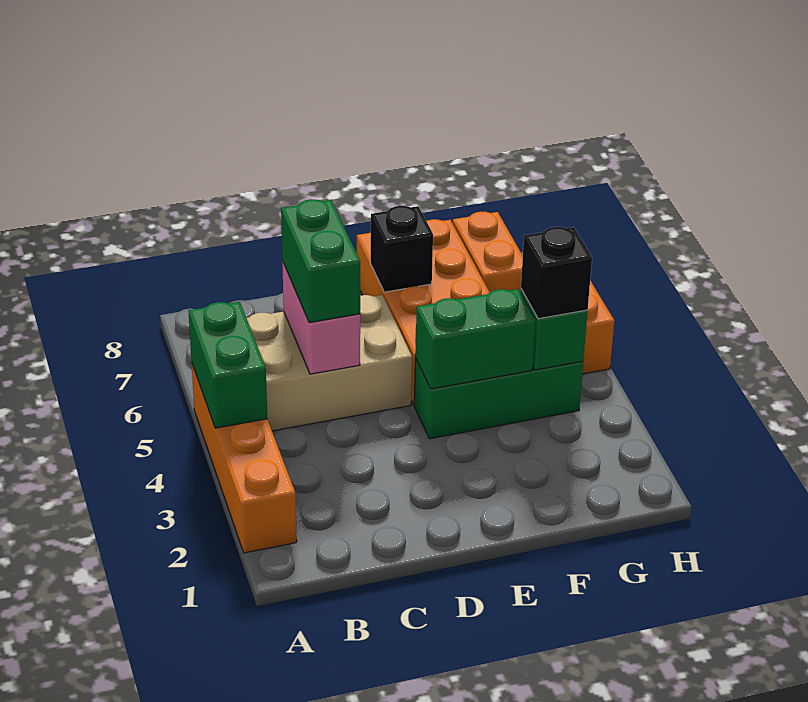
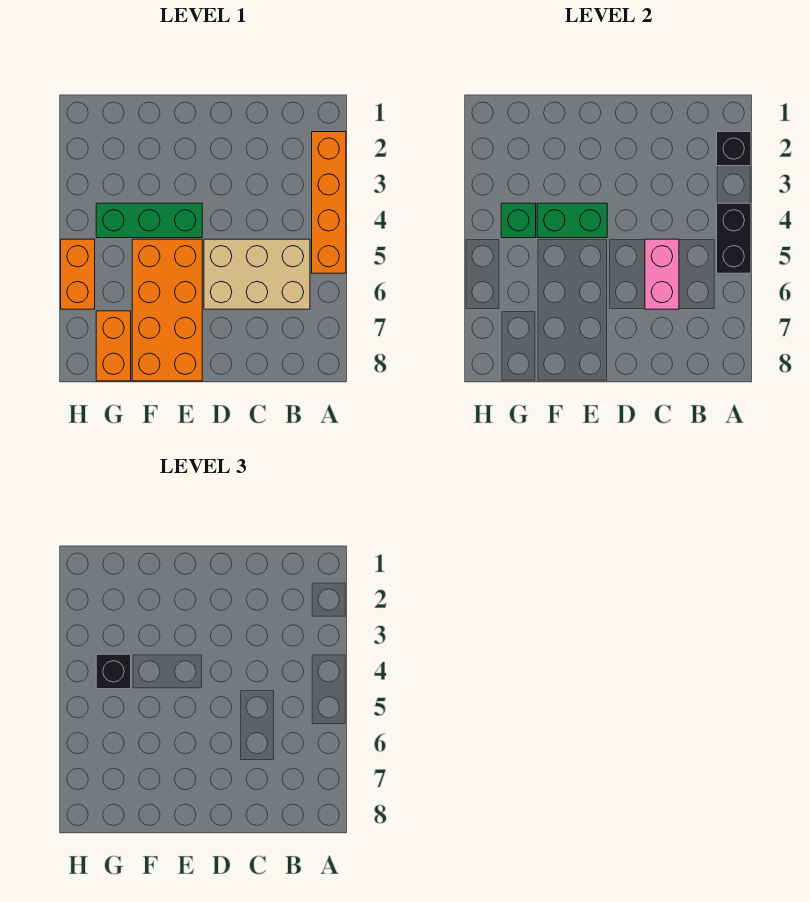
green 1x2 brick [189,302,267,428] -> black 1x2 brick [717,203,751,273]
green 1x2 brick [281,199,360,323] -> none
black 1x1 brick [371,206,433,292] -> black 1x1 brick moved to [717,132,751,166]

